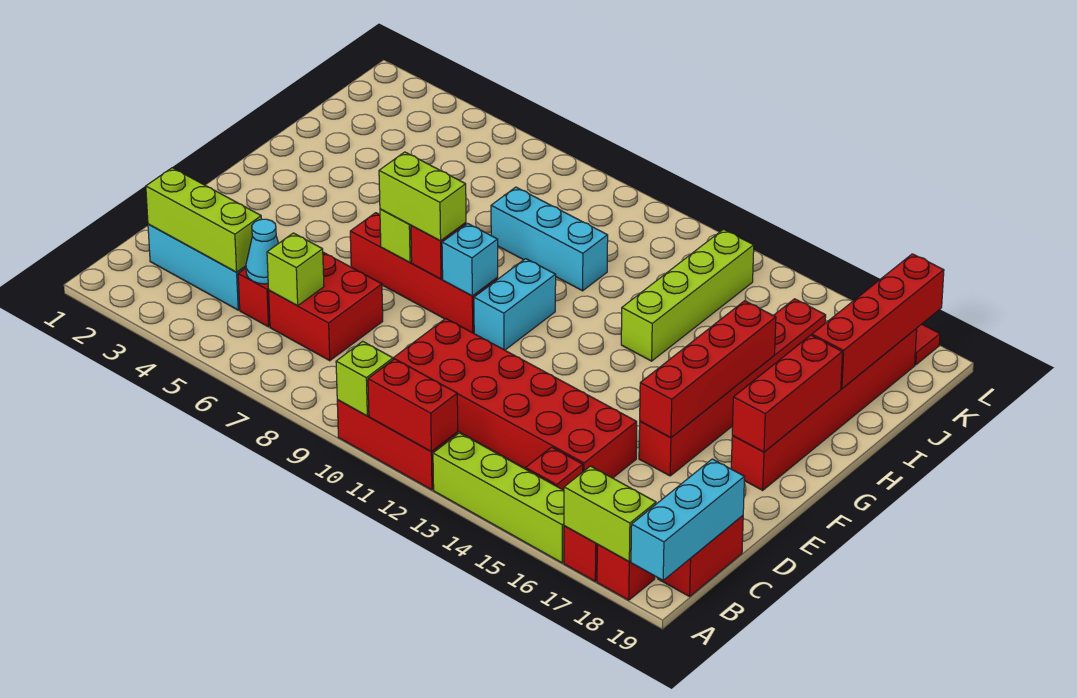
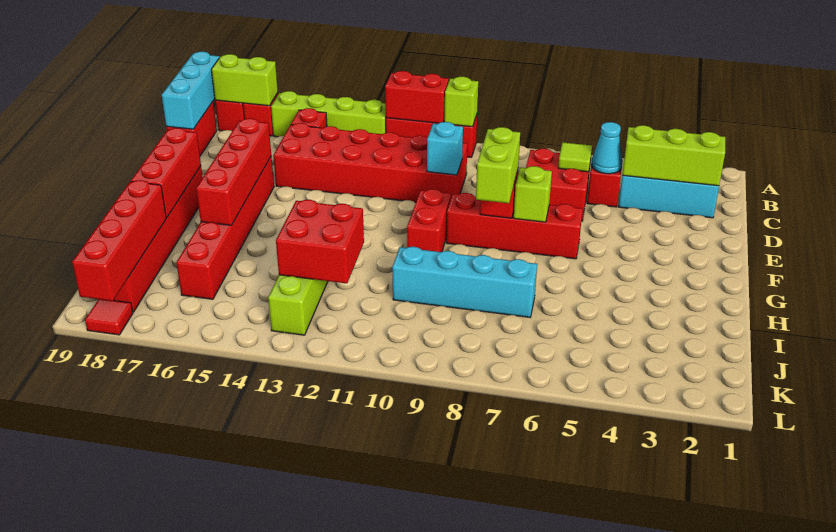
lime 1x1 brick [267,233,324,306] -> lime 1x1 tile [558,142,592,172]
lime 1x2 brick [379,152,466,241] -> lime 1x2 brick turned to [476,127,520,203]
cyan 1x1 brick [442,223,498,296] -> cyan 1x1 brick moved to [427,122,463,175]
cyan 1x2 brick [474,259,556,350] -> red 1x2 brick [407,189,451,252]
cyan 1x3 brick [491,187,608,291] -> cyan 1x4 brick [392,247,537,317]
none -> red 2x2 brick [276,200,364,283]

